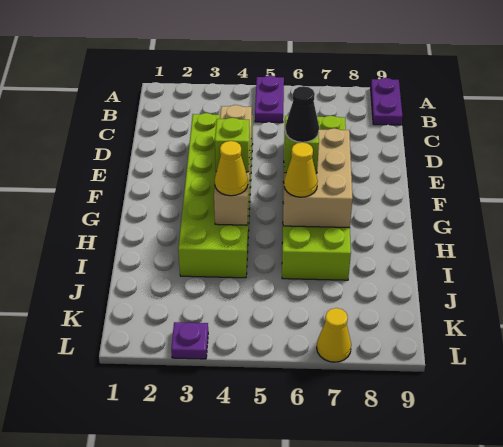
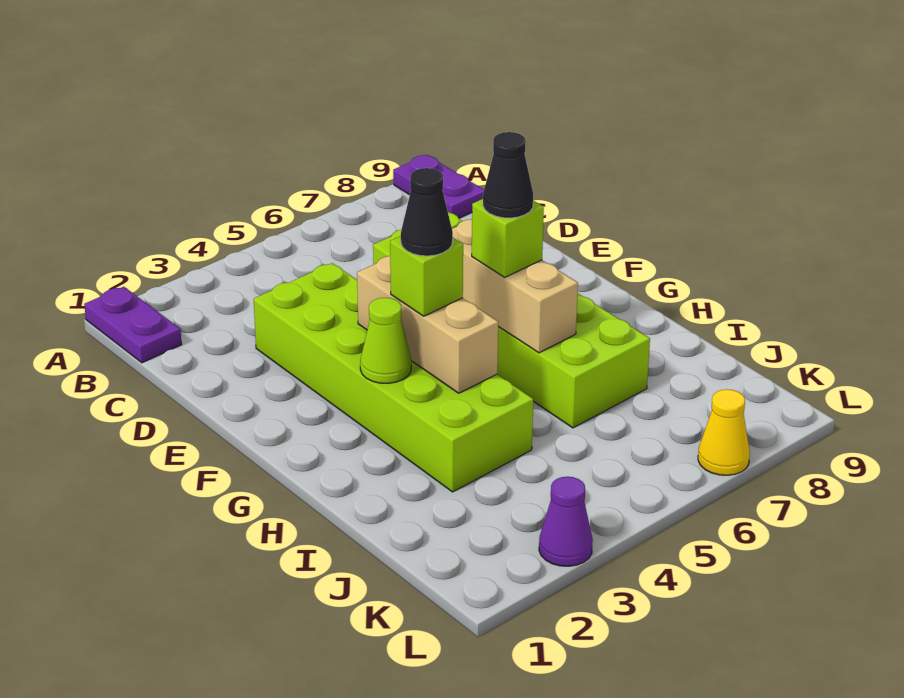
purple 1x2 plate [255,76,284,123] -> purple 1x2 plate moved to [84,287,182,363]
tan 1x4 brick [214,105,252,225] -> tan 1x3 brick [357,256,498,393]
tan 2x3 brick [283,128,353,228] -> tan 1x3 brick [452,219,578,353]
none -> lime 1x1 cone [360,298,411,383]
none -> black 1x1 cone [401,168,453,256]
yellow 1x1 cone [215,141,248,196] -> none
yellow 1x1 cone [284,142,318,197] -> none
purple 1x1 plate [171,322,208,359] -> purple 1x1 cone [539,477,593,566]

